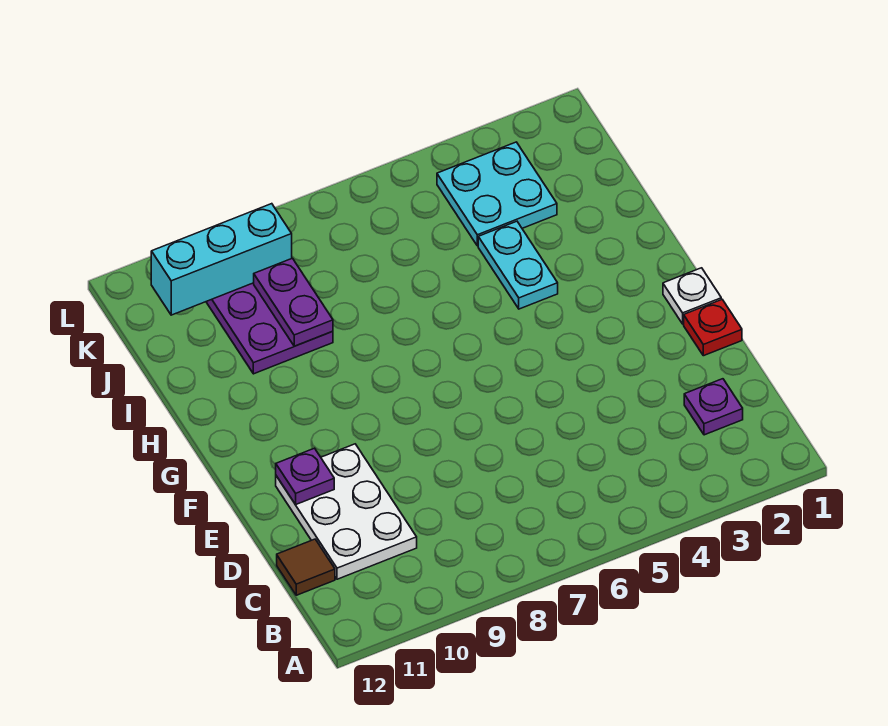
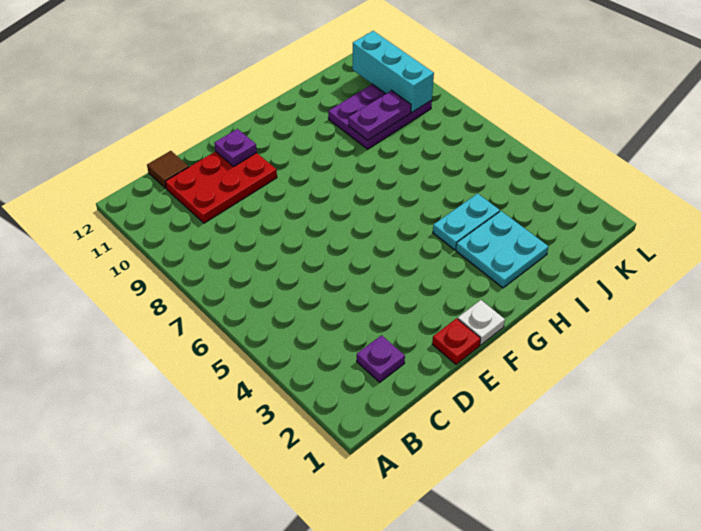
white 2x3 plate [276,444,417,579] -> red 2x3 plate [165,151,277,223]
cyan 2x2 plate [437,142,557,246] -> cyan 2x2 plate moved to [456,211,549,288]

